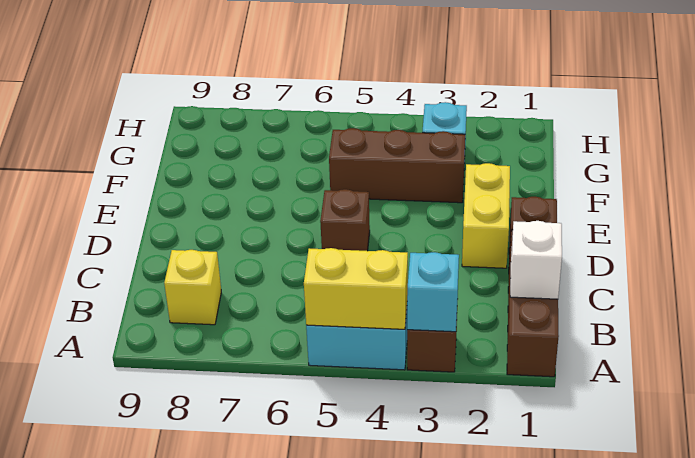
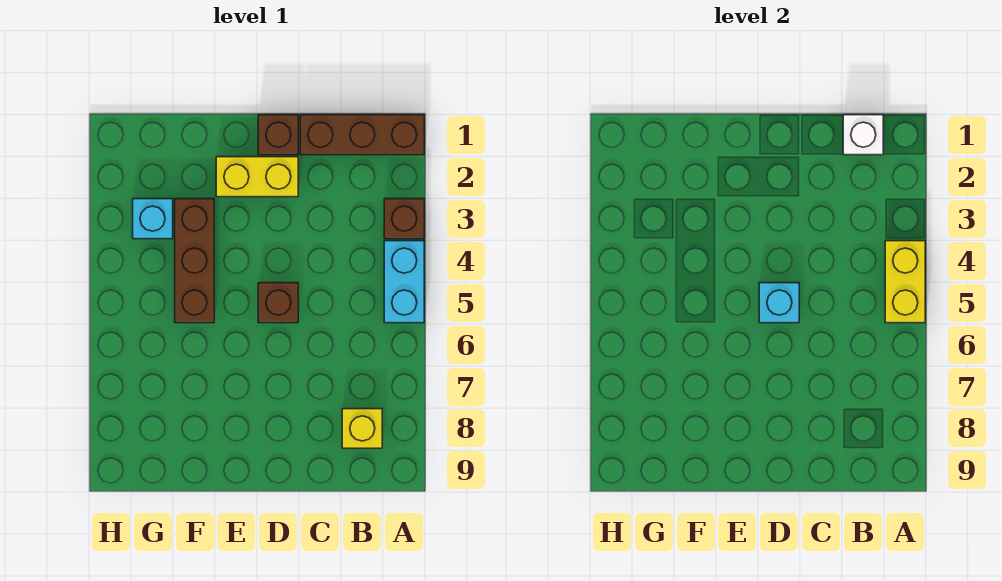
cyan 1x1 brick [407,252,459,332] -> cyan 1x1 brick moved to [759,283,799,323]

